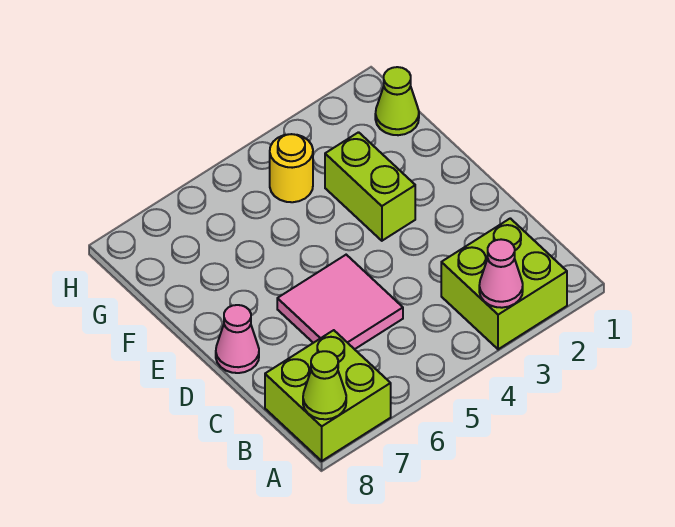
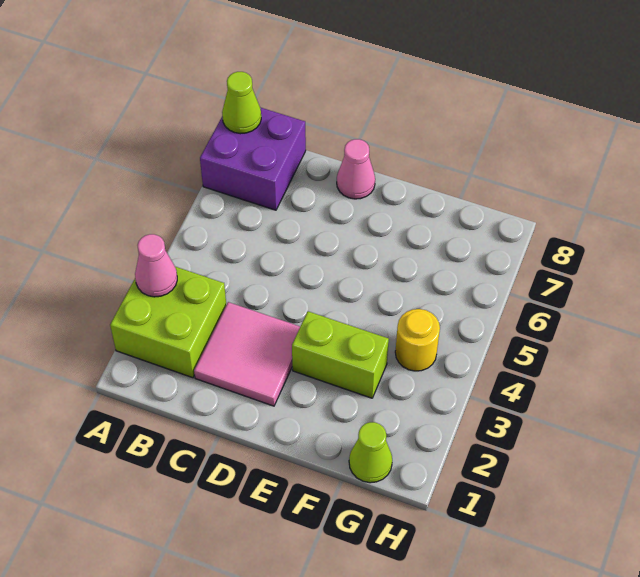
lime 2x2 brick [265,330,391,461] -> purple 2x2 brick [200,108,306,210]
pink 2x2 tile [277,255,403,349] -> pink 2x2 tile moved to [194,302,300,406]

